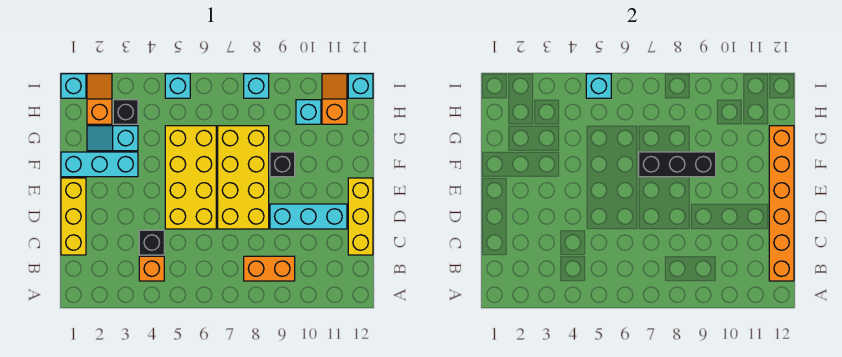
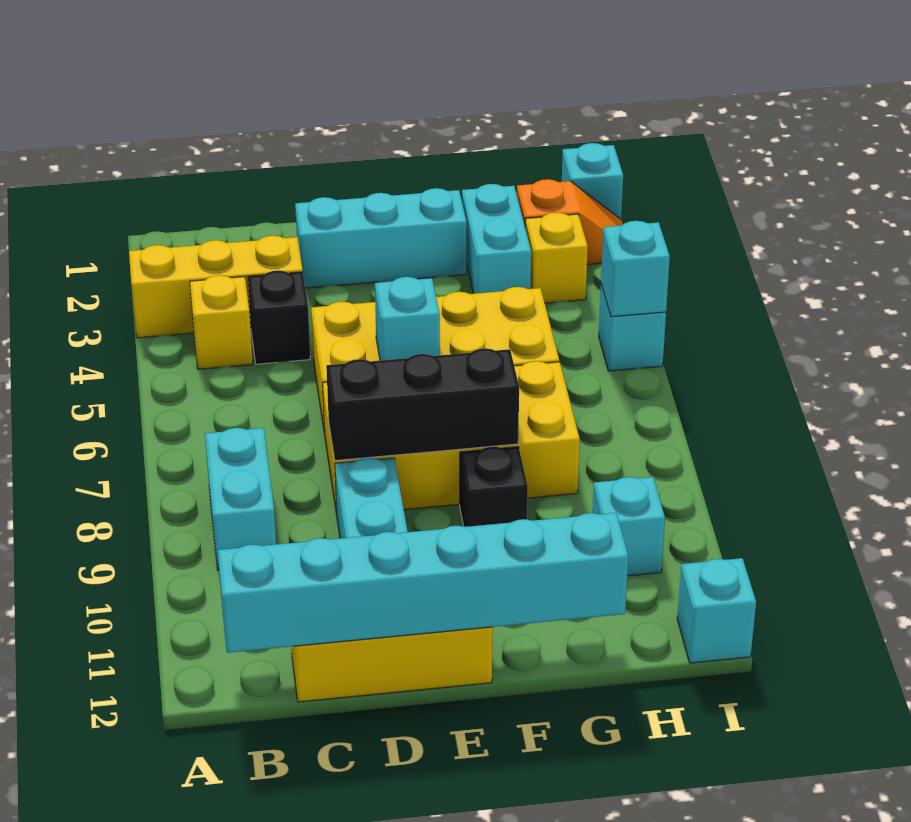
orange 1x1 brick [139,256,164,281] -> yellow 1x1 brick [190,275,253,369]
orange 1x2 brick [244,256,295,281] -> cyan 1x2 brick [205,428,276,570]
orange 1x6 brick [769,126,794,281] -> cyan 1x6 brick [218,513,628,653]
yellow 1x3 brick [61,178,86,255] -> yellow 1x3 brick moved to [129,236,303,338]
cyan 1x3 brick [61,152,138,177] -> cyan 1x3 brick turned to [295,188,467,288]
black 1x3 brick [639,152,716,177] -> black 1x3 brick turned to [326,348,519,461]
cyan 1x2 slope [87,126,138,151] -> cyan 1x2 brick [462,184,531,294]
black 1x1 brick [113,100,138,124] -> yellow 1x1 brick [525,212,588,303]
orange 1x2 slope [322,74,347,124] -> none
cyan 1x1 brick [244,74,269,98] -> cyan 1x1 brick moved to [375,277,440,361]

